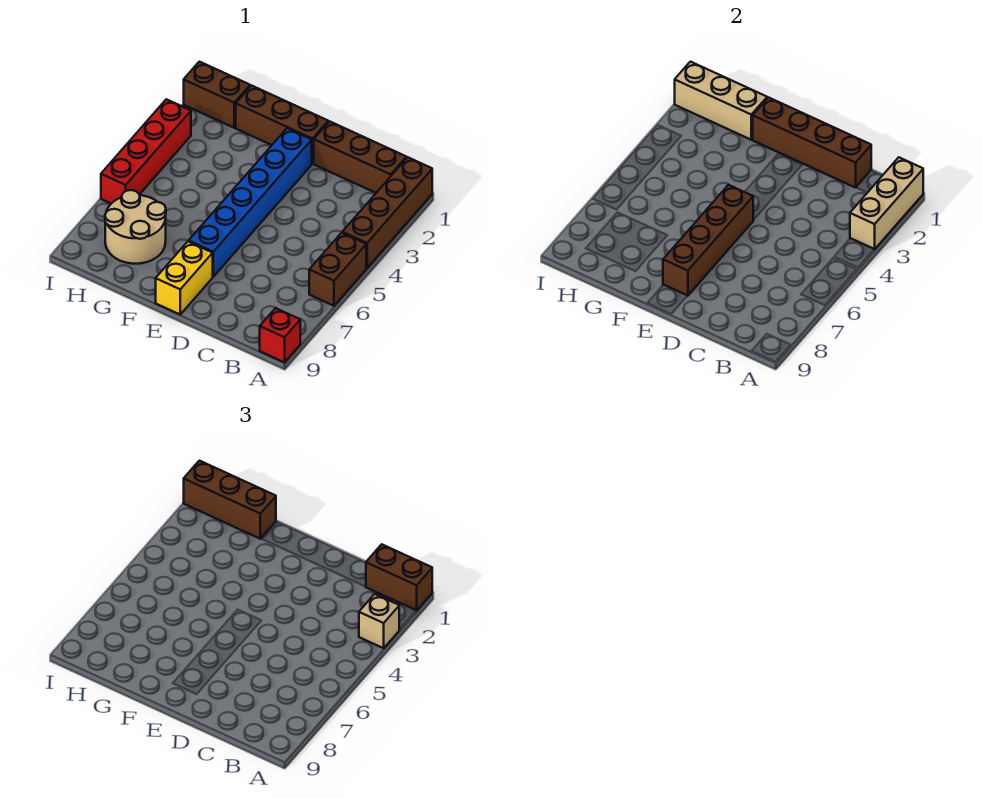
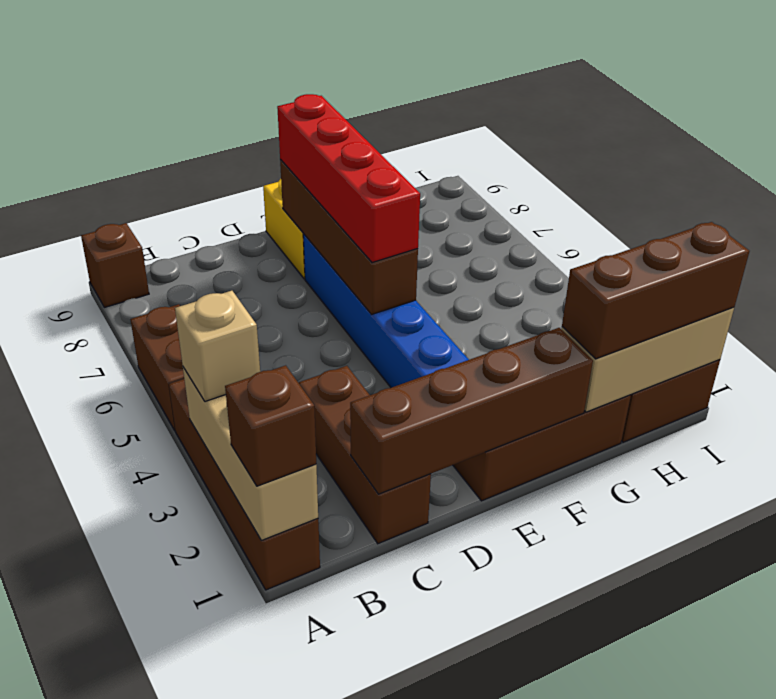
brown 1x2 brick [366,544,432,611] -> brown 1x1 brick [225,365,316,486]
red 1x1 brick [260,308,300,362] -> brown 1x1 brick [81,223,149,307]
brown 1x3 brick [314,121,406,193] -> brown 1x3 brick turned to [298,366,431,544]
tan 2x2 round brick [105,190,166,264] -> none
red 1x4 brick [101,99,191,204] -> red 1x4 brick moved to [277,94,420,263]

